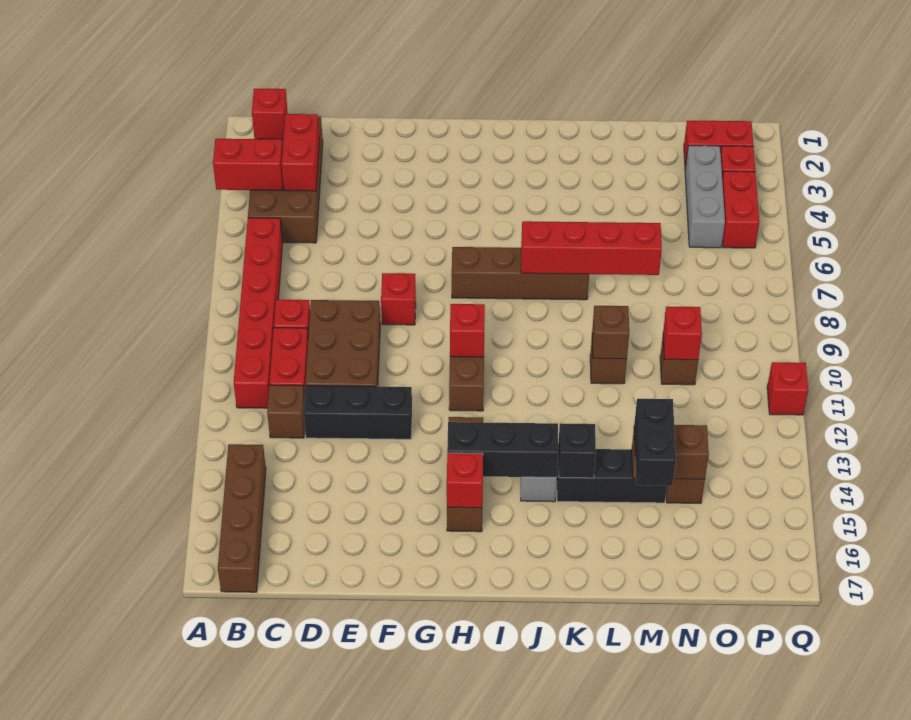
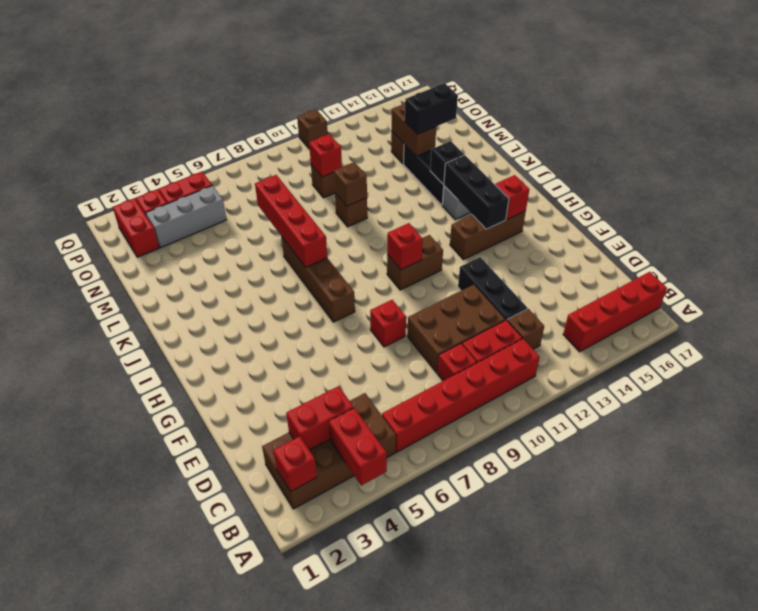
brown 1x4 brick [218,444,266,592] -> red 1x4 brick [563,272,667,352]
red 1x1 brick [767,362,808,415] -> brown 1x1 brick [297,109,328,149]

